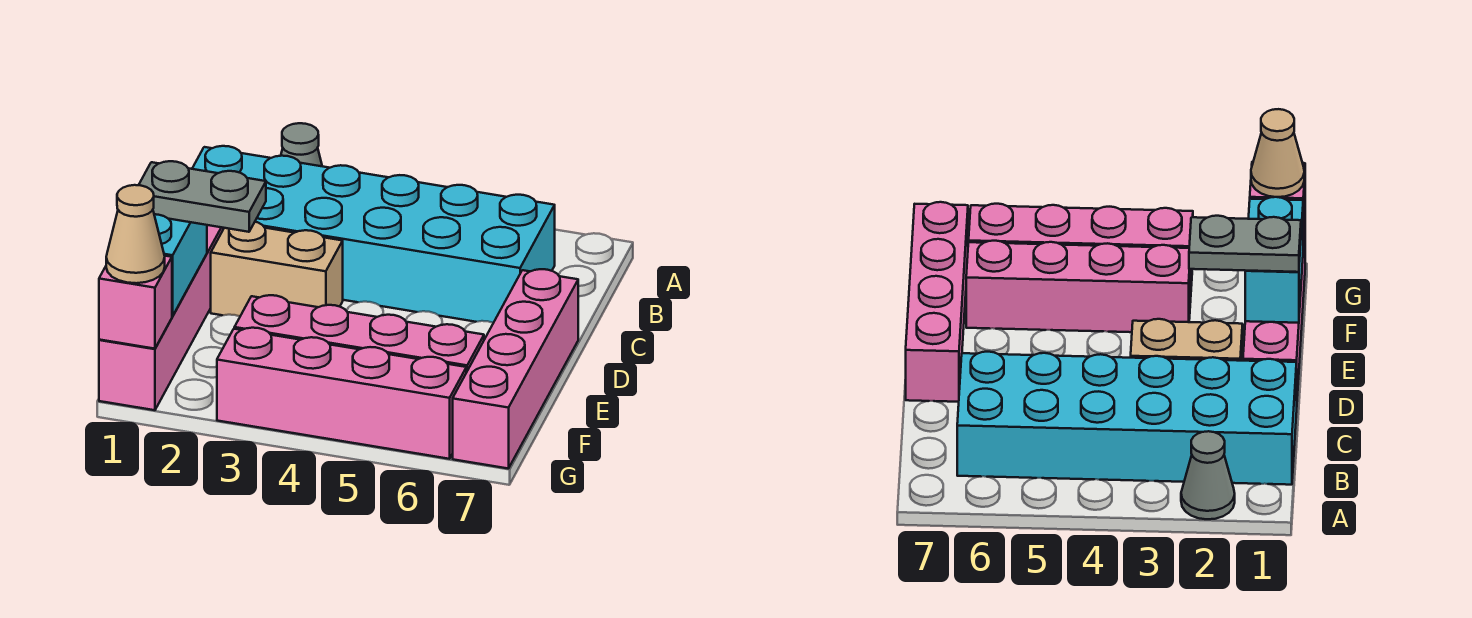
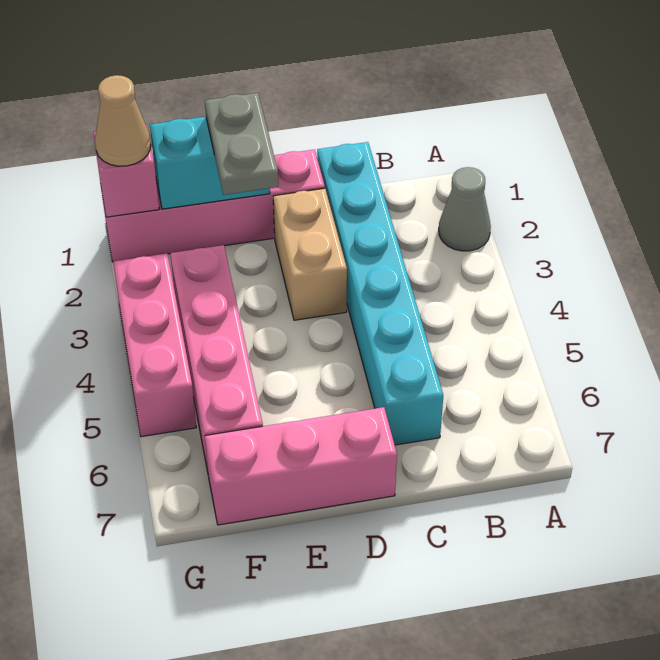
cyan 2x6 brick [192,146,555,323] -> cyan 1x6 brick [317,142,443,445]
pink 1x4 brick [453,269,578,469] -> pink 1x3 brick [205,407,397,525]
pink 1x4 brick [217,328,466,459] -> pink 1x3 brick [113,253,196,437]

